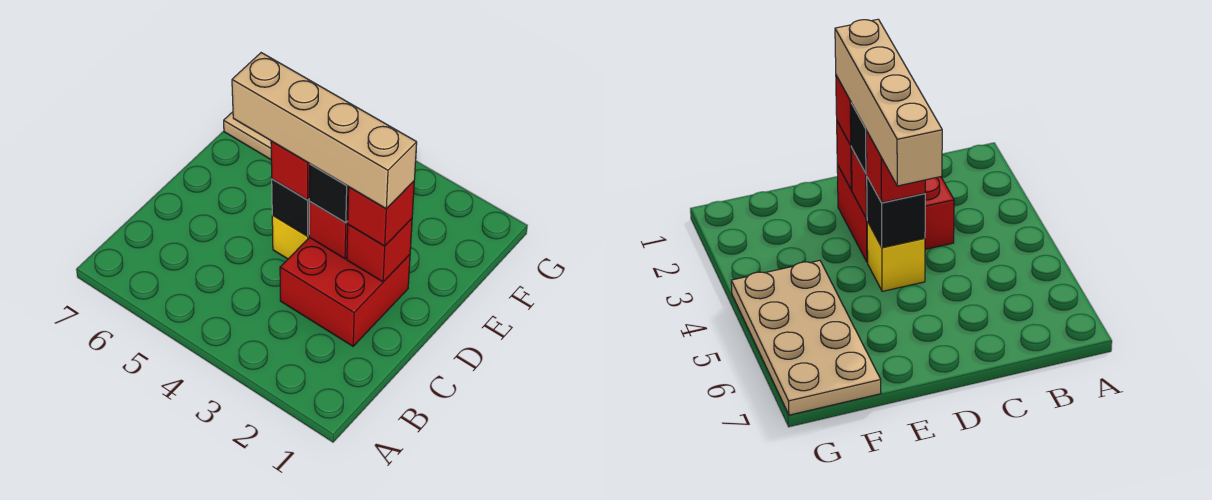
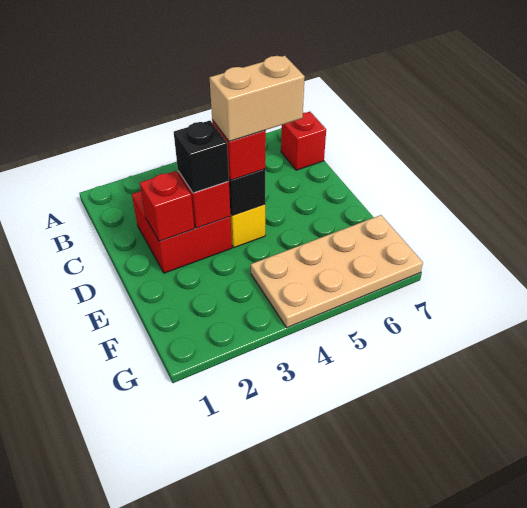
red 1x1 brick [347,181,414,246] -> red 1x1 brick moved to [281,112,326,170]
tan 1x4 brick [232,53,417,209] -> tan 1x2 brick [210,56,305,142]

